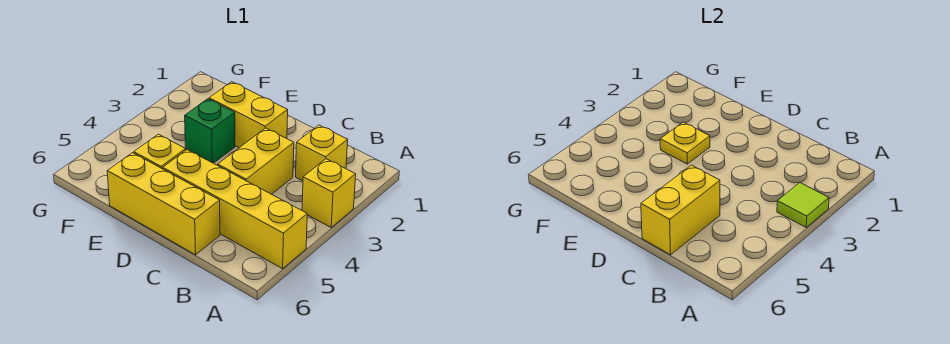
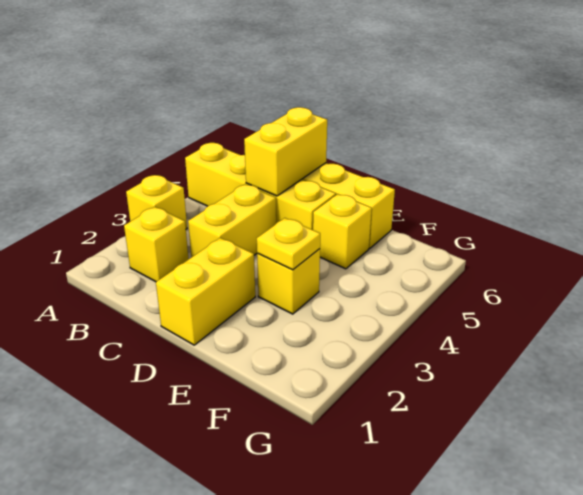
lime 1x1 tile [777,183,829,227] -> none
yellow 1x2 brick [209,82,288,148] -> yellow 1x2 brick turned to [156,238,255,345]
green 1x1 brick [185,99,235,163] -> yellow 1x1 brick [257,249,320,314]

